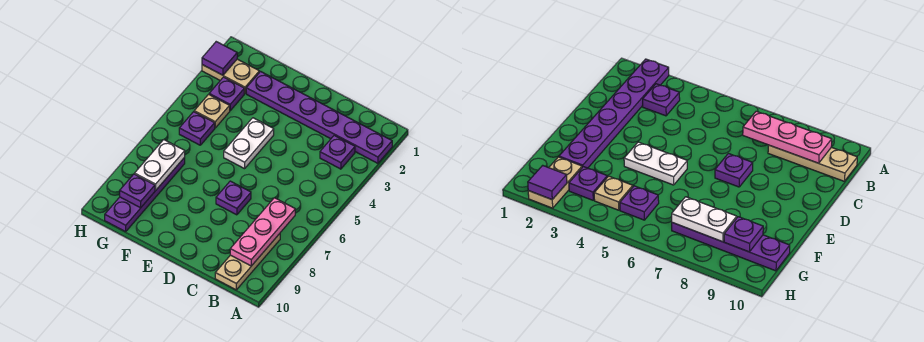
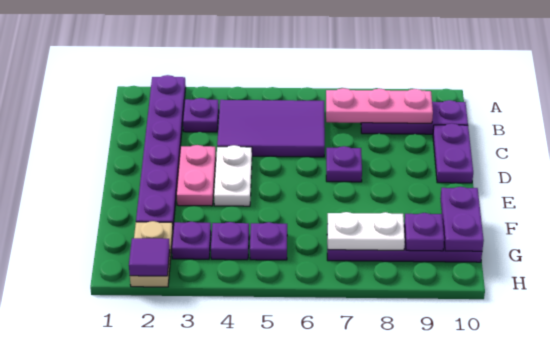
none -> purple 2x3 tile [217,100,325,157]
tan 1x3 plate [215,234,280,290] -> purple 1x3 plate [361,100,468,134]
none -> purple 1x2 plate [433,123,473,183]
none -> pink 1x2 plate [176,145,216,206]
white 1x2 plate [224,118,274,169] -> white 1x2 plate turned to [214,145,252,206]
none -> purple 1x2 plate [440,187,484,251]
tan 1x1 plate [194,94,230,128] -> purple 1x1 plate [211,222,249,260]

